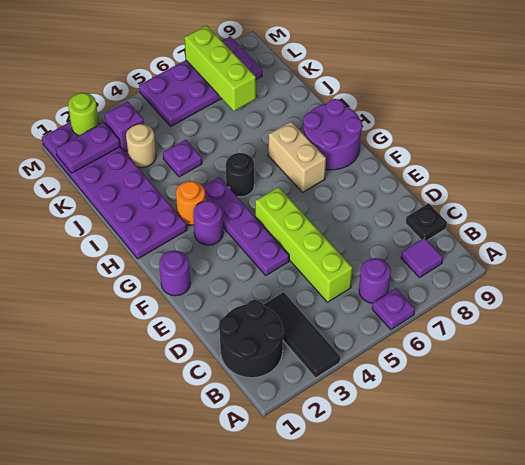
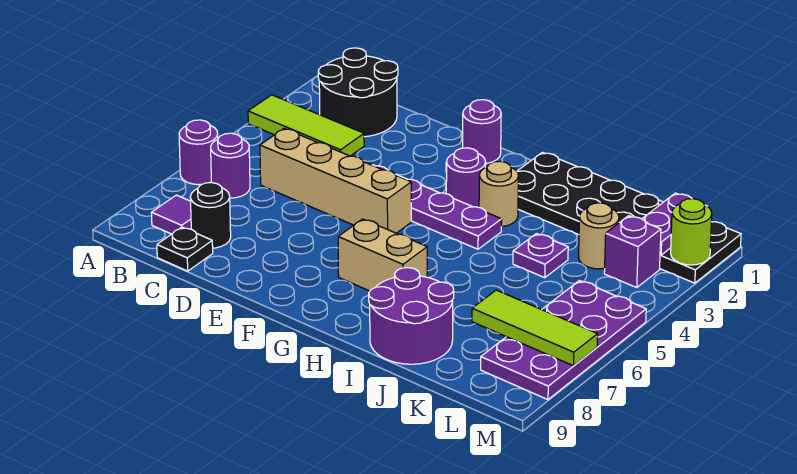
black 1x3 tile [264,292,340,378] -> lime 1x3 tile [248,95,364,156]
purple 1x1 plate [372,288,415,330] -> purple 1x1 round brick [179,120,218,185]
lime 1x4 brick [255,187,353,302] -> tan 1x4 brick [260,129,411,233]
purple 2x2 round brick [303,99,362,170] -> purple 2x2 round brick moved to [369,268,454,364]
purple 2x6 plate [42,122,187,259] -> black 2x6 plate [517,152,741,283]
orange 1x1 round brick [176,181,205,225] -> tan 1x1 round brick [479,161,519,226]
black 1x1 round brick [226,153,254,197] -> black 1x1 round brick moved to [190,183,231,248]
lime 1x3 brick [184,25,256,111] -> lime 1x3 tile [472,290,598,366]

